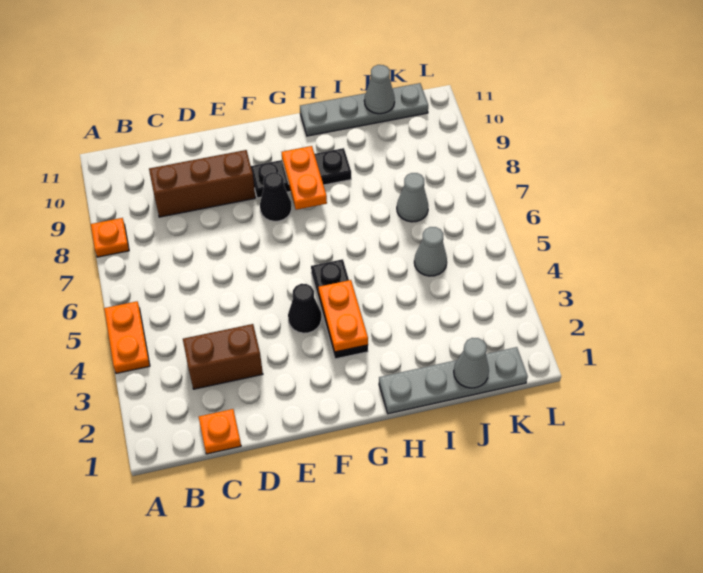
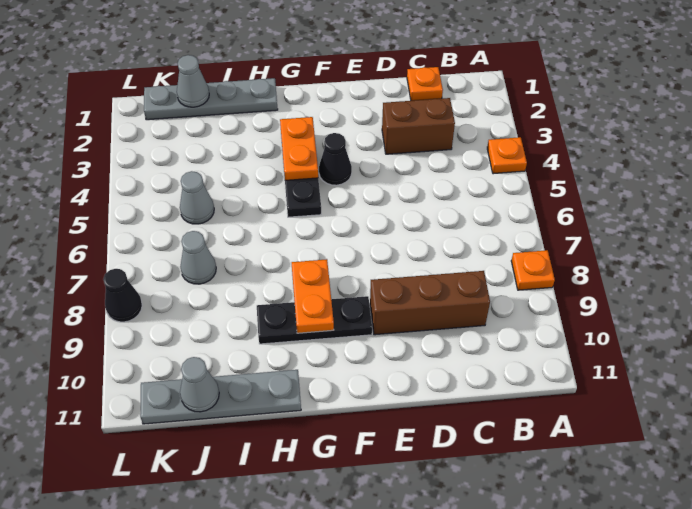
orange 1x2 plate [104,301,150,373] -> orange 1x1 plate [487,137,527,174]
black 1x1 cone [260,172,292,221] -> black 1x1 cone moved to [103,269,142,322]

